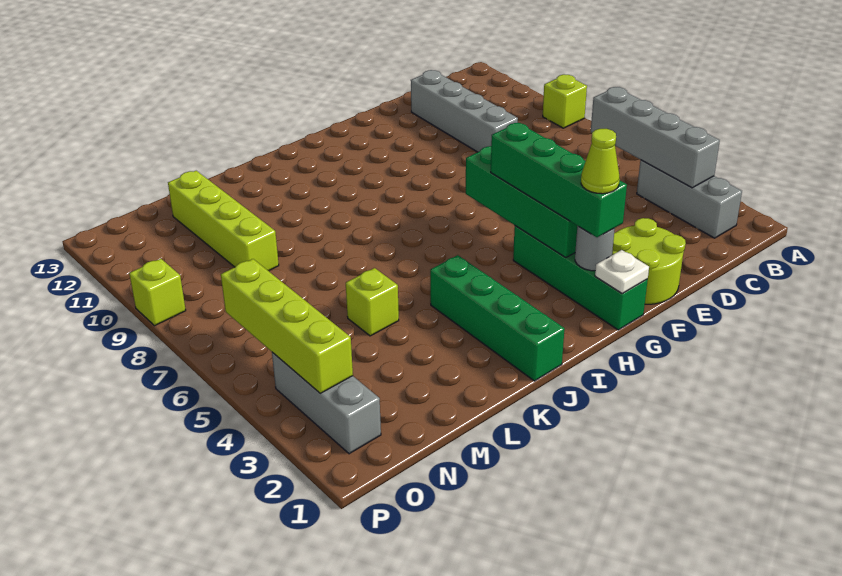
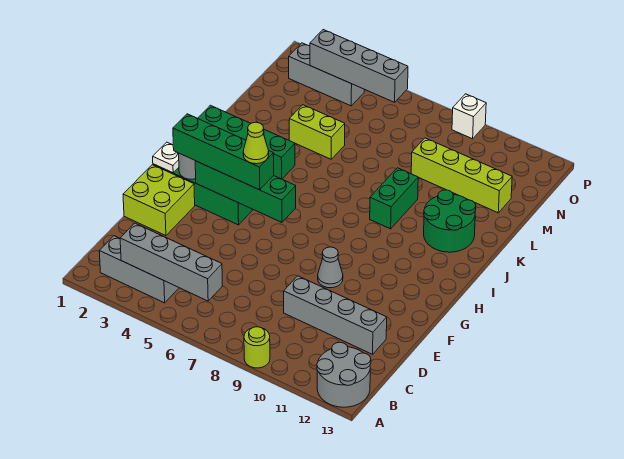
lime 1x1 brick [543,74,587,128] -> lime 1x1 round brick [244,327,270,368]
none -> grey 2x2 round brick [317,342,371,407]
lime 2x2 round brick [612,218,686,304] -> lime 2x2 brick [123,165,195,236]
none -> grey 1x1 cone [318,247,343,288]
lime 1x1 cone [581,129,620,194] -> lime 1x1 cone moved to [243,122,269,164]
none -> green 1x2 brick [370,168,418,229]
none -> green 2x2 round brick [424,190,476,252]
lime 1x1 brick [346,268,399,336] -> lime 1x2 brick [289,105,345,159]
lime 1x4 brick [221,259,353,393] -> grey 1x4 brick [310,30,408,102]
lime 1x1 brick [129,258,186,326] -> white 1x1 brick [452,94,486,139]

